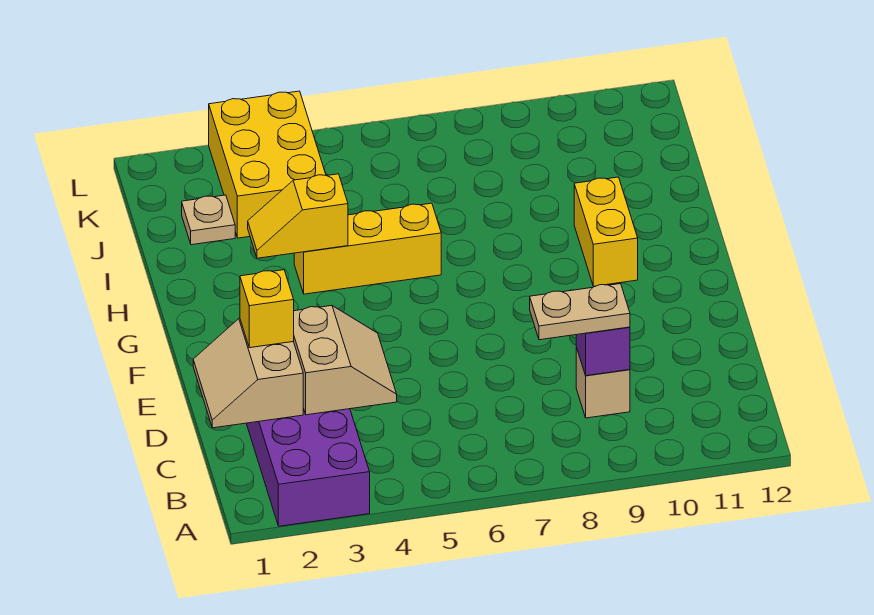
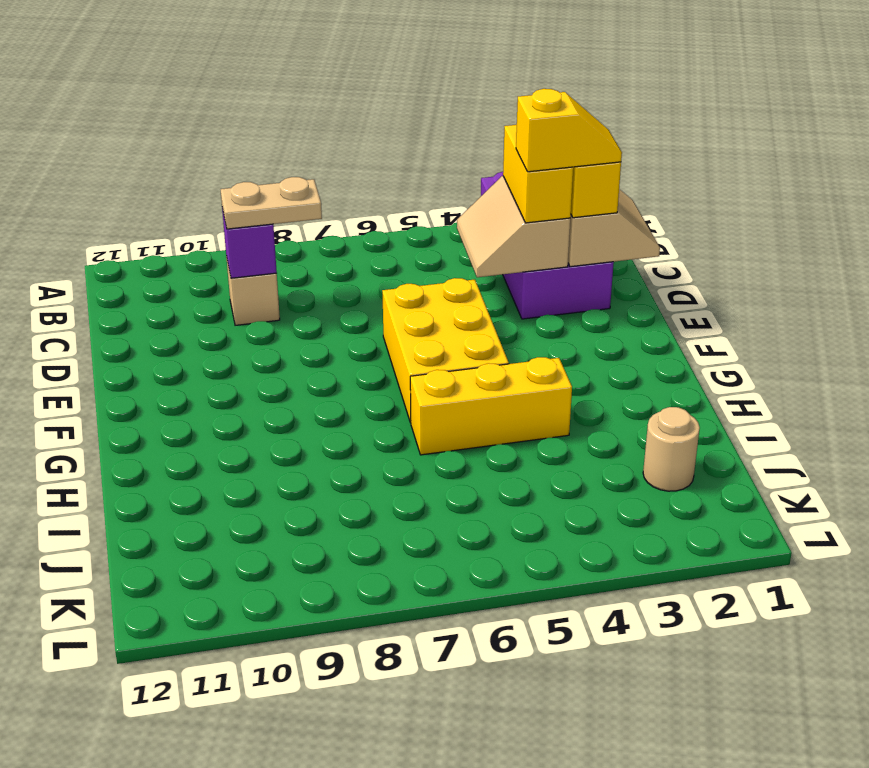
yellow 1x2 brick [574,177,638,286] -> yellow 1x2 brick moved to [503,125,573,223]
yellow 1x2 slope [248,174,348,258] -> yellow 1x2 slope moved to [516,89,622,172]
tan 1x1 plate [182,195,235,245] -> tan 1x1 round brick [643,407,700,491]
yellow 2x3 brick [209,91,326,238] -> yellow 2x3 brick moved to [382,278,509,423]

